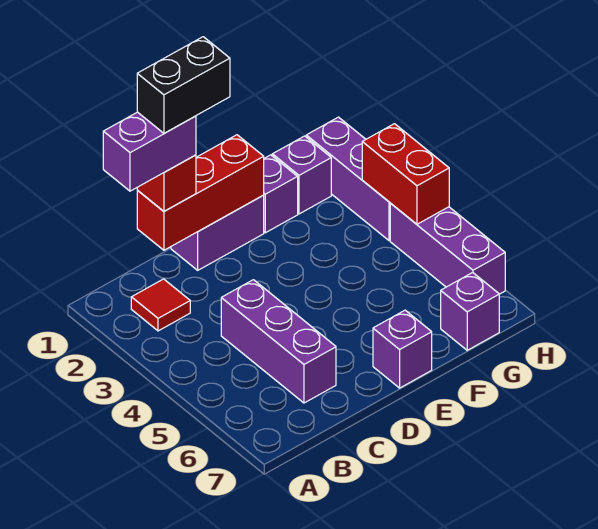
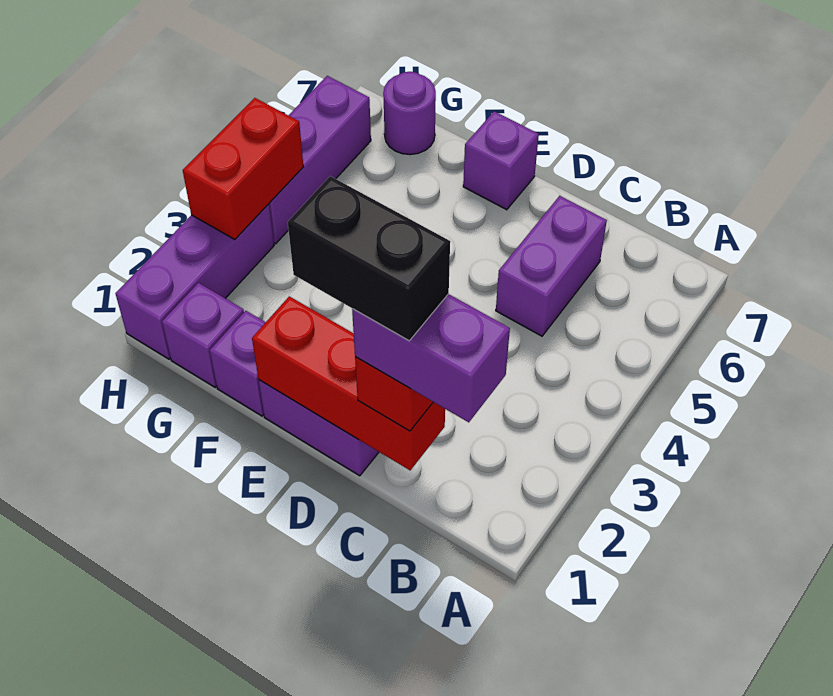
red 1x1 tile [131,279,190,331] -> none
purple 1x3 brick [221,280,336,403] -> purple 1x2 brick [496,196,607,336]
purple 1x1 brick [441,273,499,350] -> purple 1x1 round brick [383,72,436,155]

